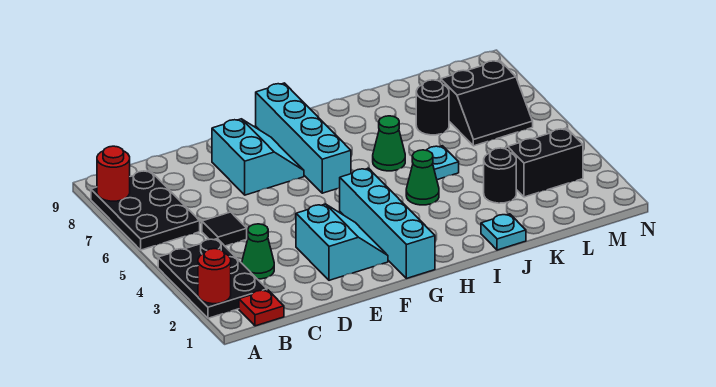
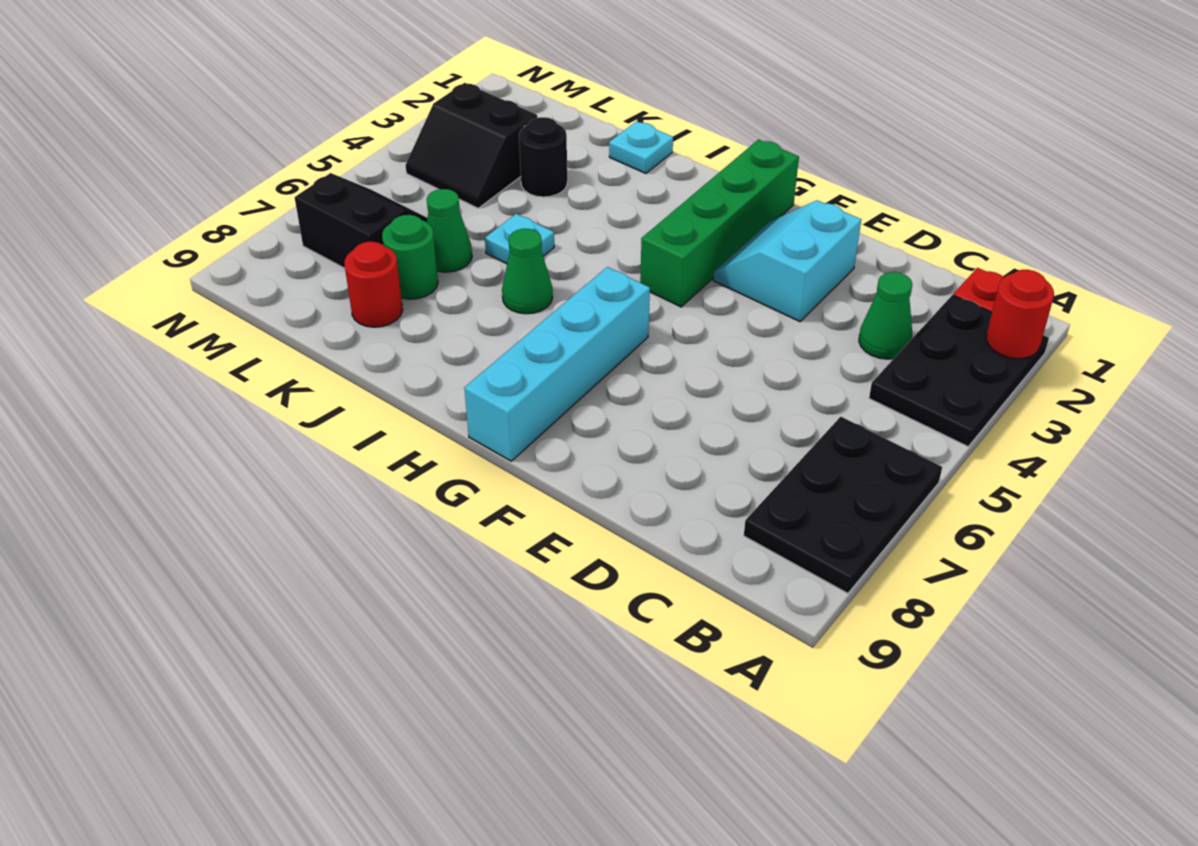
red 1x1 round brick [97,146,130,201] -> red 1x1 round brick moved to [345,242,403,327]
black 1x1 tile [202,212,247,246] -> none
cyan 2x2 slope [212,119,304,195] -> none
cyan 1x4 brick [340,168,435,278] -> green 1x4 brick [640,140,799,307]
green 1x1 cone [406,150,439,205] -> green 1x1 cone moved to [427,189,472,272]
black 1x1 round brick [416,80,449,135] -> green 1x1 round brick [382,215,438,299]

